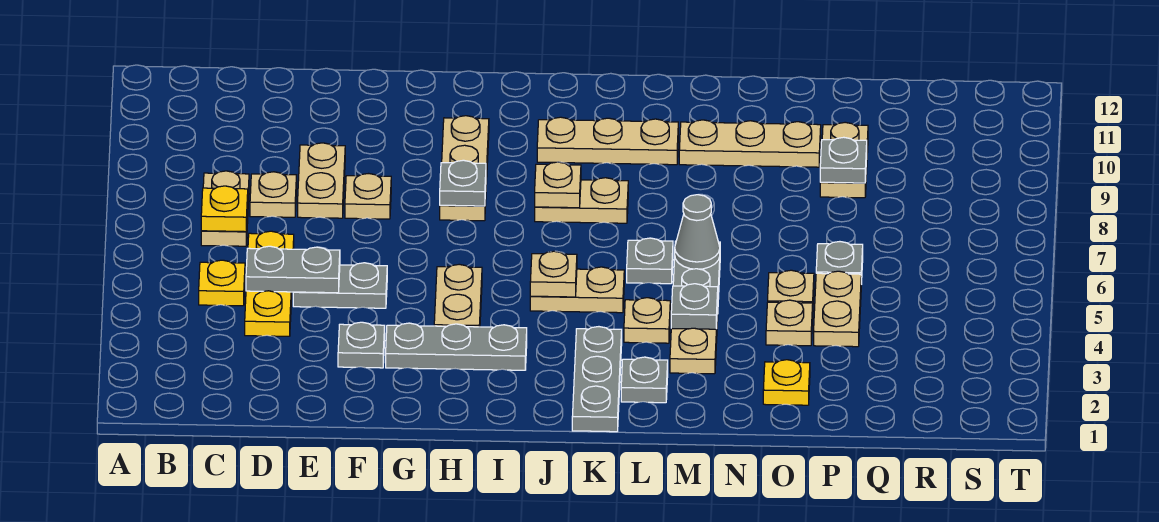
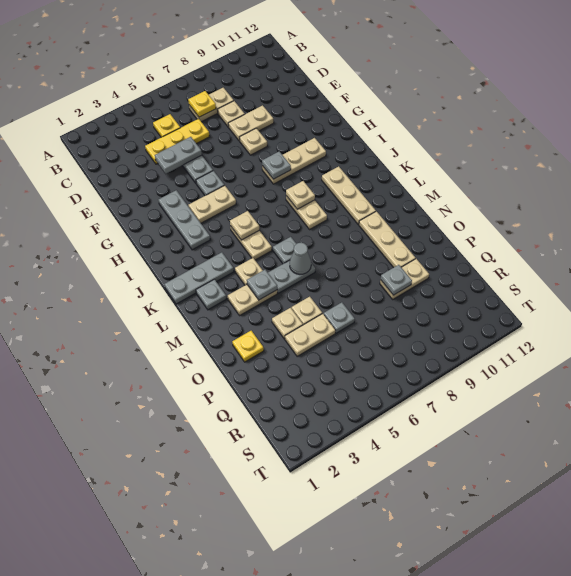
grey 1x2 plate [246,246,340,293] -> grey 1x2 plate turned to [155,137,202,174]
grey 1x1 plate [338,322,385,368] -> grey 1x1 plate moved to [196,171,224,196]

